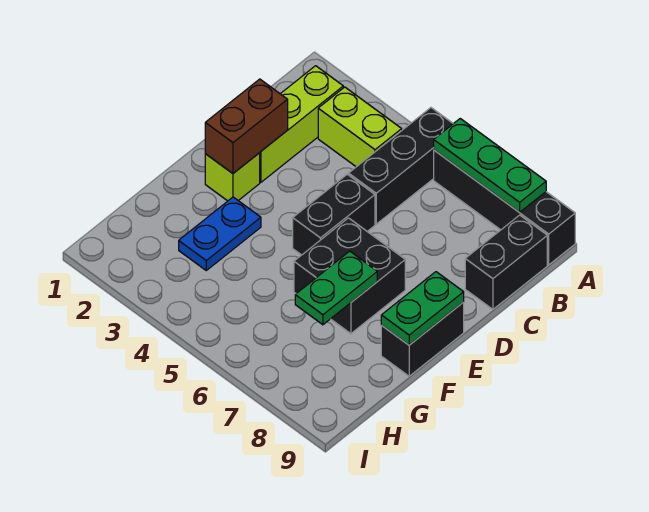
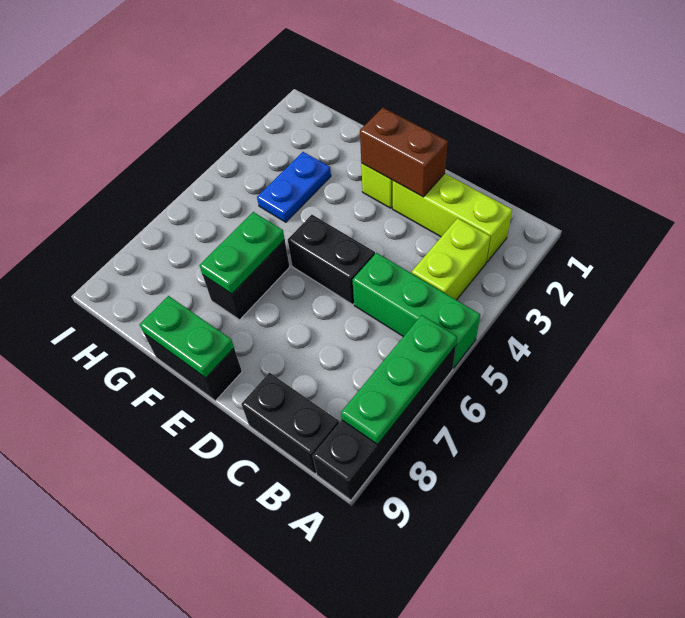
black 1x3 brick [349,108,453,224] -> green 1x3 brick [353,253,480,368]
black 2x2 brick [294,218,405,334] -> black 1x2 brick [203,240,290,320]
blue 1x2 plate [179,197,261,270] -> blue 1x2 plate turned to [257,152,331,222]
green 1x2 plate [295,251,377,325] -> green 1x2 plate turned to [199,212,285,294]

